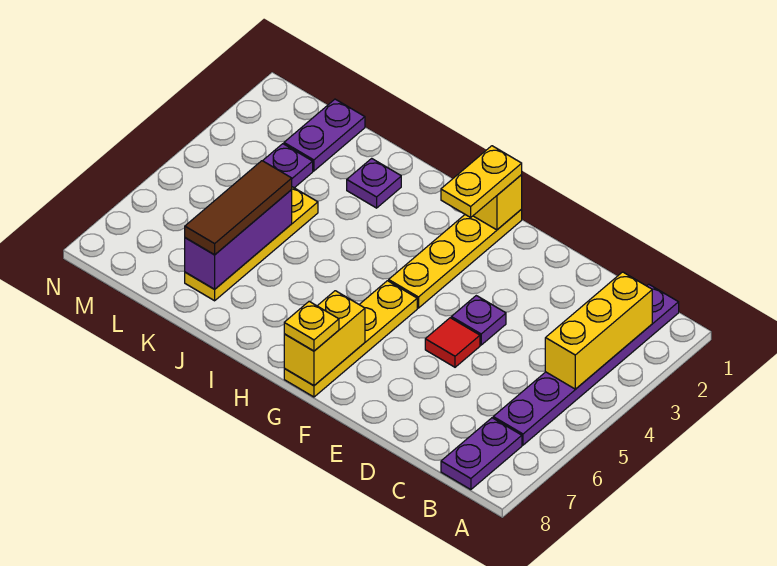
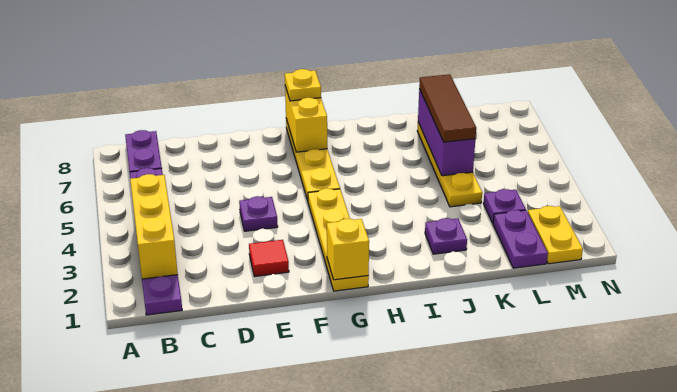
red 1x1 tile [425,318,480,367] -> red 1x1 tile moved to [249,240,289,276]
yellow 1x2 plate [441,146,522,217] -> yellow 1x2 plate moved to [528,206,583,264]

